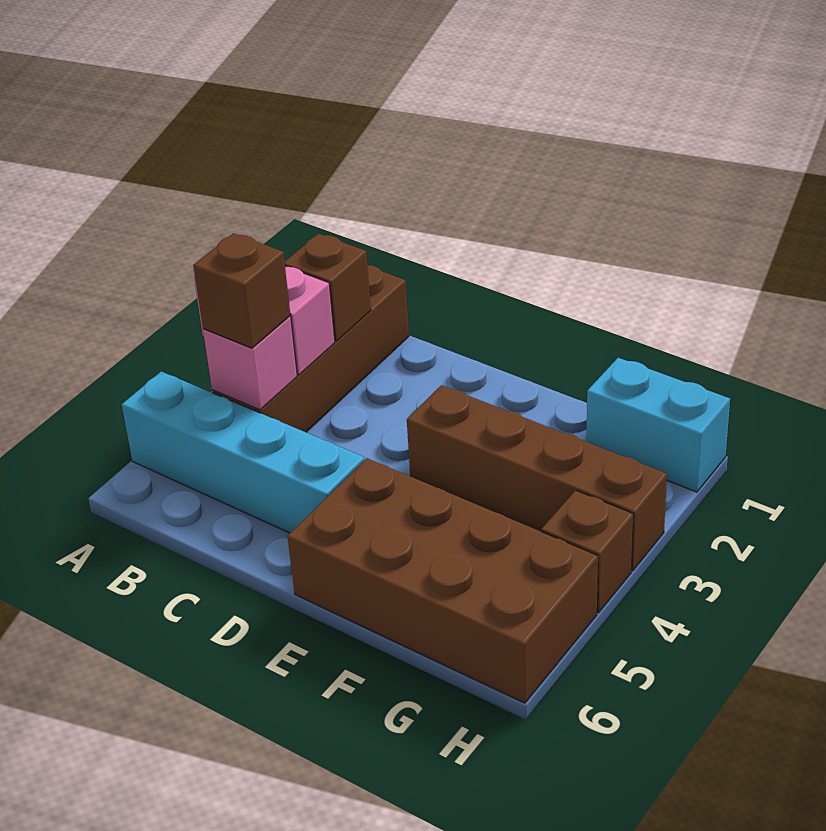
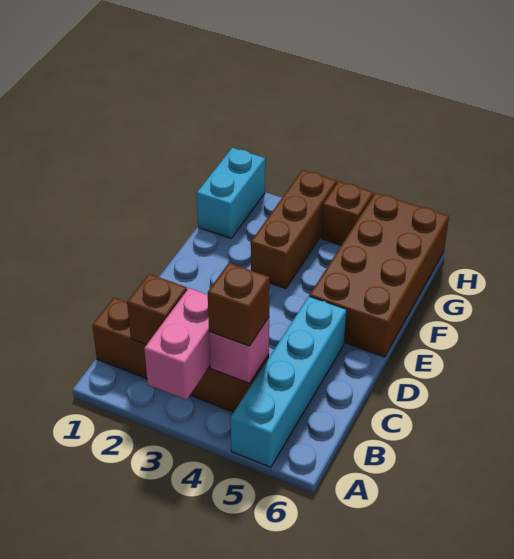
brown 1x4 brick [407,385,667,571] -> brown 1x3 brick [251,170,337,289]

